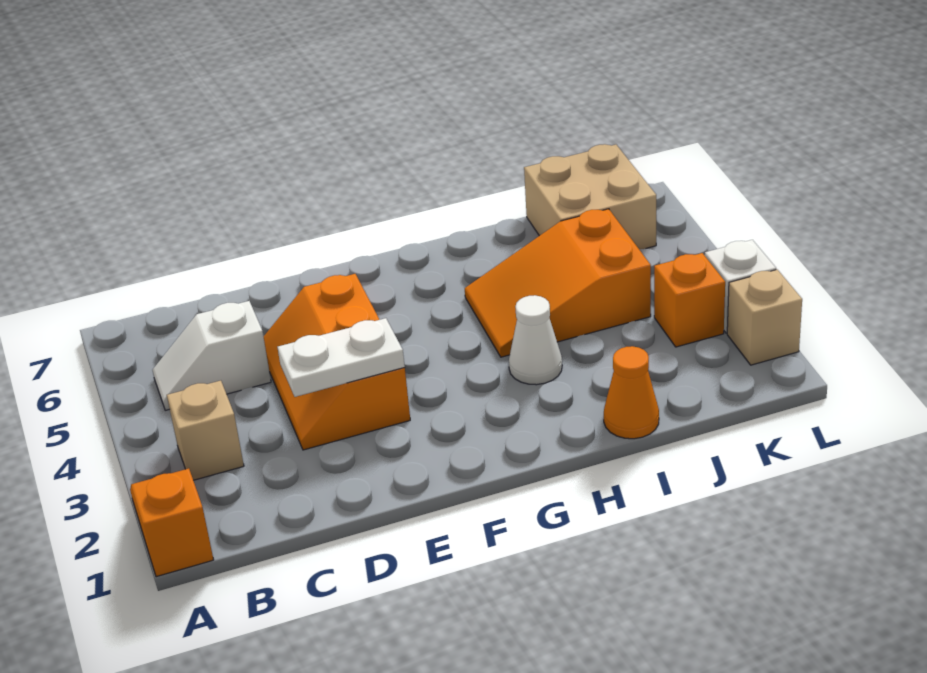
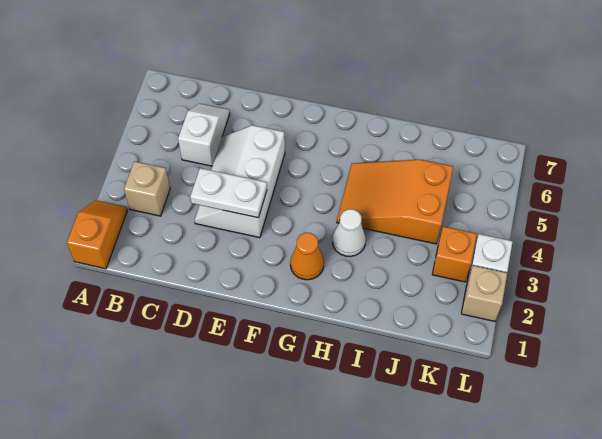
white 1x2 slope [153,301,271,410] -> white 1x2 slope turned to [178,104,230,166]
orange 2x3 slope [264,274,410,450] -> white 2x3 slope [195,125,285,238]
orange 1x1 cone [604,346,659,439] -> orange 1x1 cone moved to [290,233,324,280]
tan 2x2 brick [524,144,656,249] -> none

